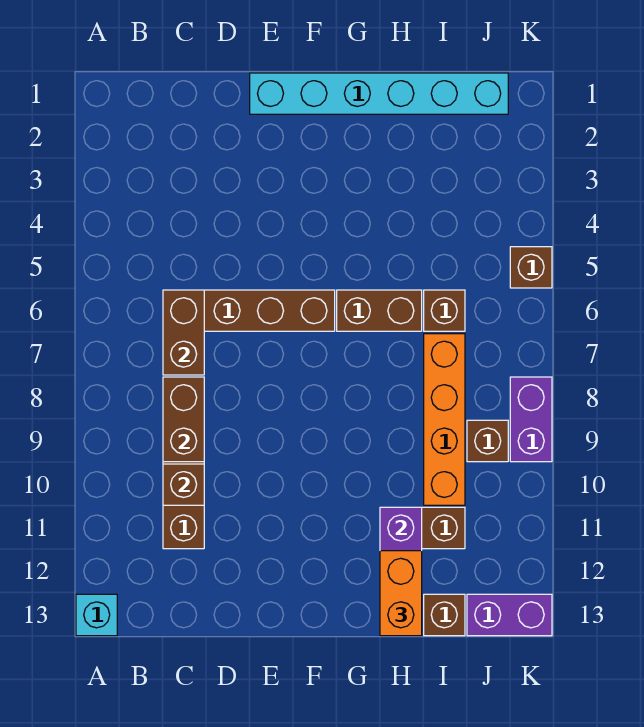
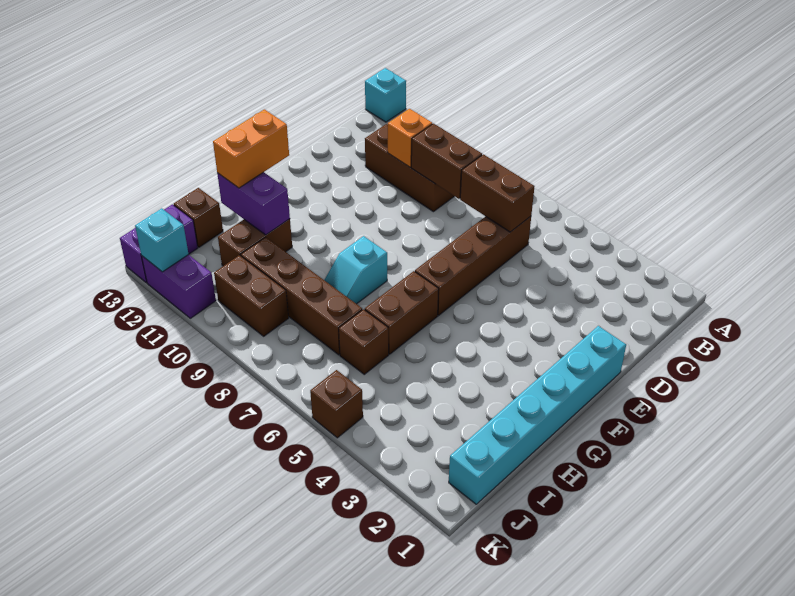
brown 1x1 brick [163,464,204,505] -> orange 1x1 brick [388,109,432,167]
none -> cyan 1x2 slope [325,236,387,304]
orange 1x2 brick [380,551,422,636] -> orange 1x2 brick turned to [213,109,289,188]
orange 1x4 brick [424,334,465,505] -> brown 1x4 brick [241,237,362,355]
brown 1x1 brick [467,420,508,462] -> brown 1x2 brick [214,255,289,336]
purple 1x2 brick [510,377,552,462] -> purple 1x2 brick moved to [142,255,216,318]
none -> cyan 1x1 brick [135,208,189,272]

